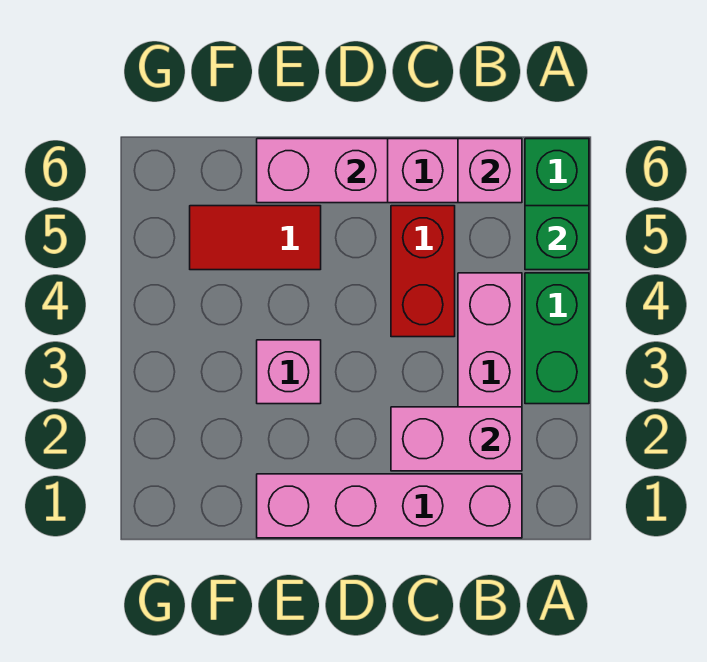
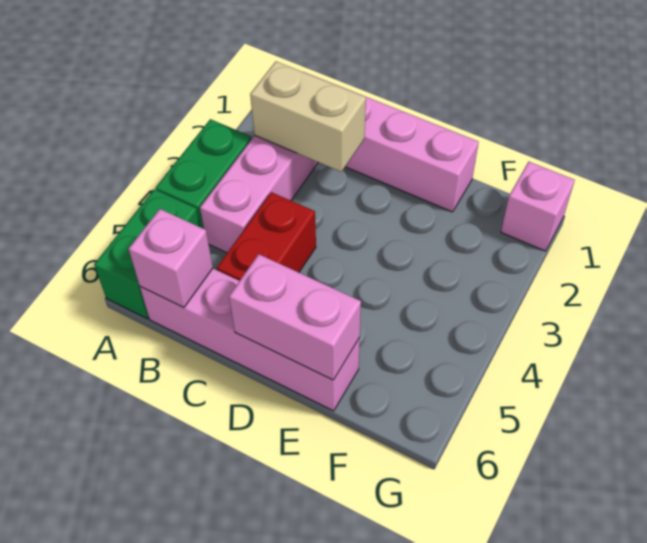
green 1x1 brick [525,206,589,270] -> none
pink 1x2 brick [391,407,522,471] -> tan 1x2 brick [250,61,366,172]
pink 1x1 brick [257,340,321,404] -> pink 1x1 brick moved to [501,162,575,251]
red 1x2 tile [190,206,321,270] -> none

